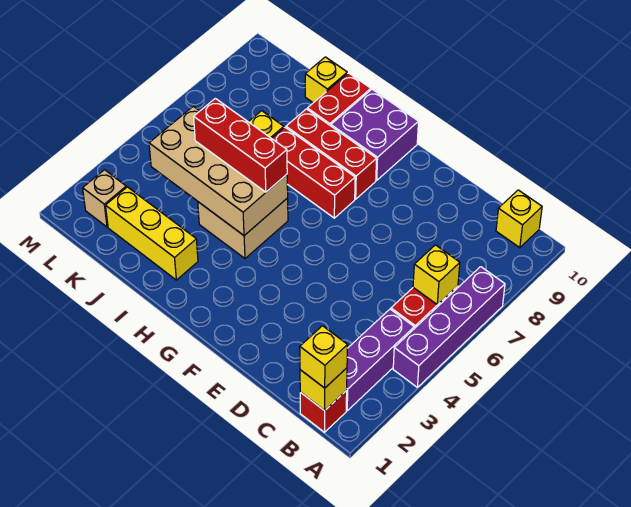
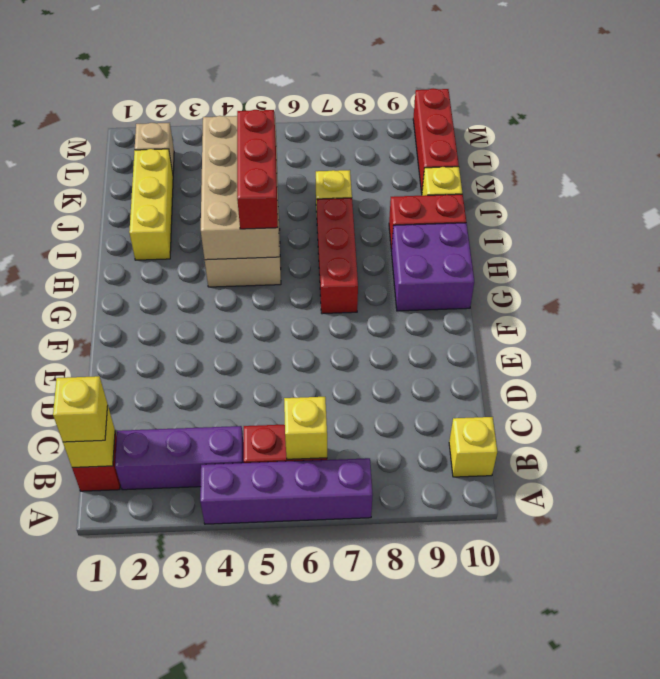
red 1x3 brick [286,109,377,199] -> red 1x3 brick moved to [413,89,459,193]

